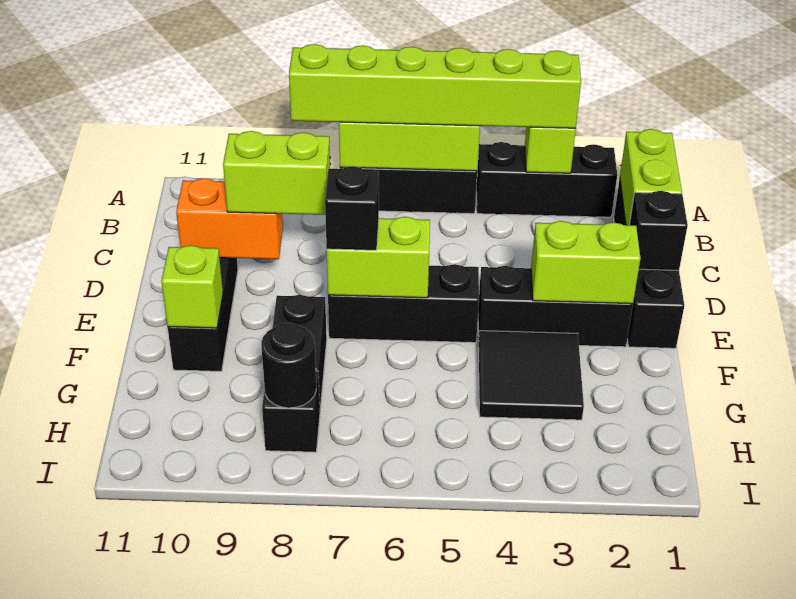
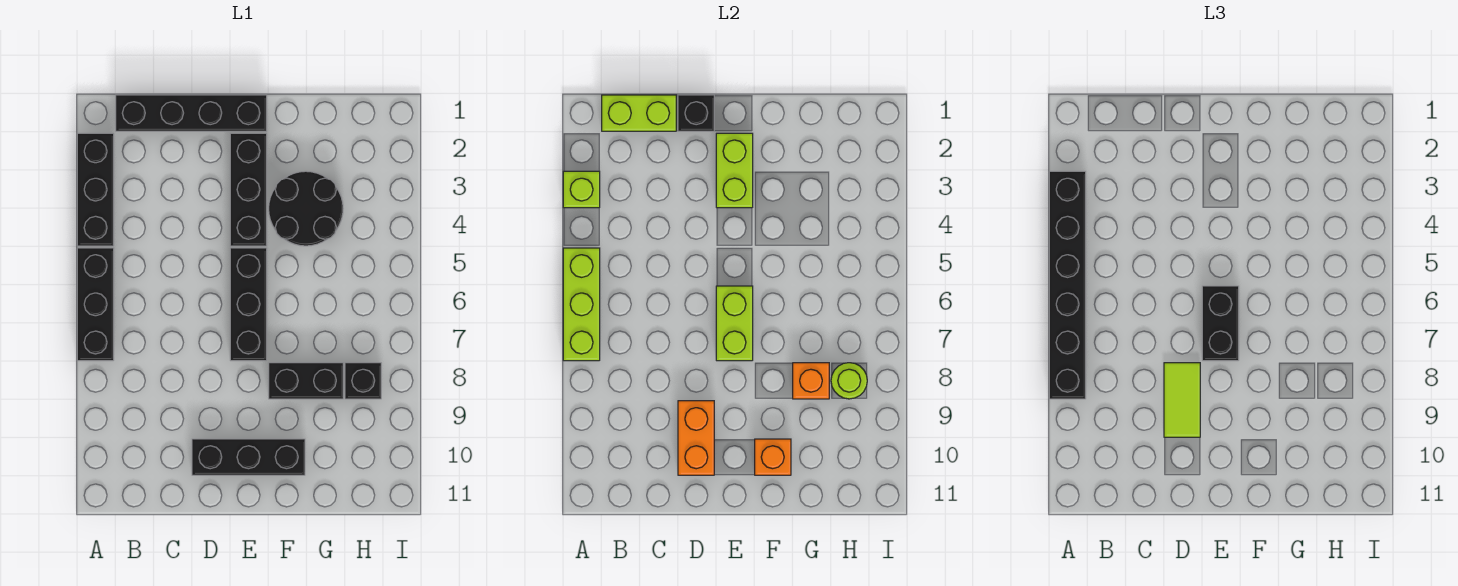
lime 1x6 brick [289,44,581,129] -> black 1x6 brick [1049,171,1086,399]
lime 1x2 brick [223,131,330,215] -> lime 1x2 tile [1164,363,1200,437]
black 1x1 brick [325,166,379,250] -> black 1x2 brick [1202,286,1239,361]
black 2x2 tile [479,331,584,420] -> black 2x2 round brick [269,171,343,246]
lime 1x1 brick [161,245,223,328] -> orange 1x1 brick [755,439,791,475]
none -> orange 1x1 brick [793,363,829,399]
black 1x1 round brick [261,323,316,408] -> lime 1x1 round brick [831,363,867,399]

